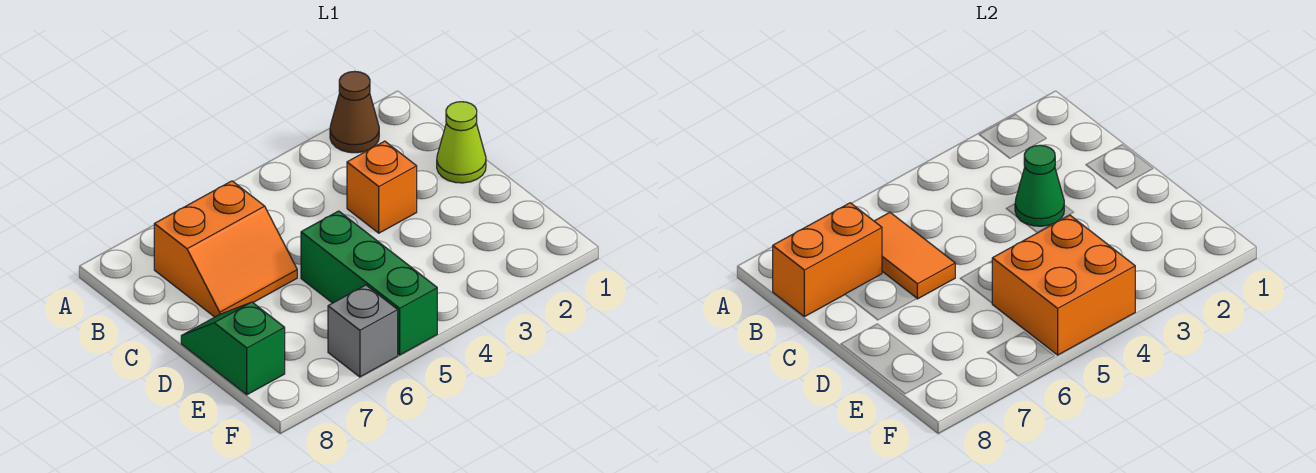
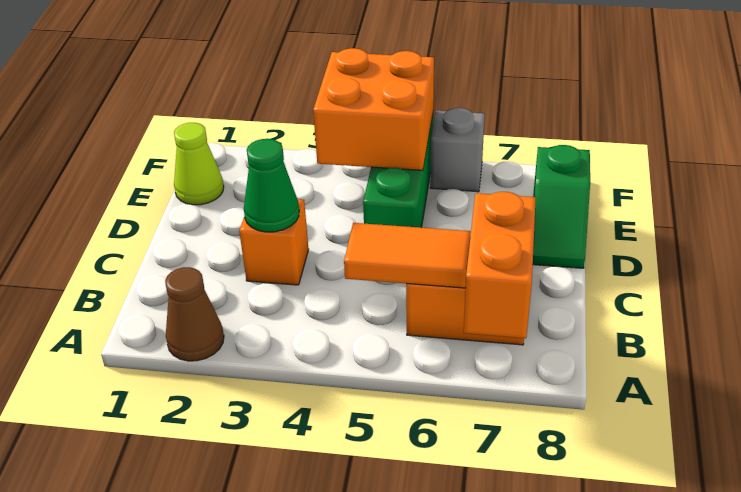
orange 1x2 tile [874,212,955,299] -> orange 1x2 tile turned to [344,223,471,288]
orange 1x2 brick [773,203,882,317] -> orange 1x2 brick turned to [464,192,536,338]
lime 1x1 cone [437,102,486,183] -> lime 1x1 cone moved to [174,123,224,205]

